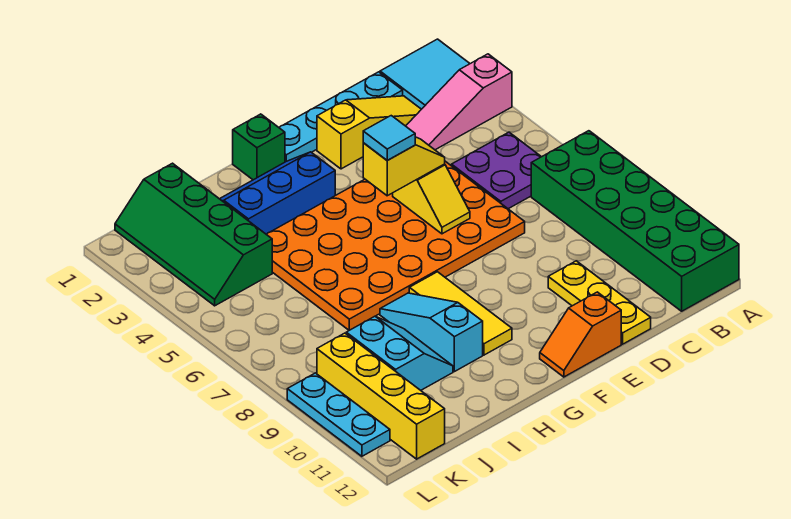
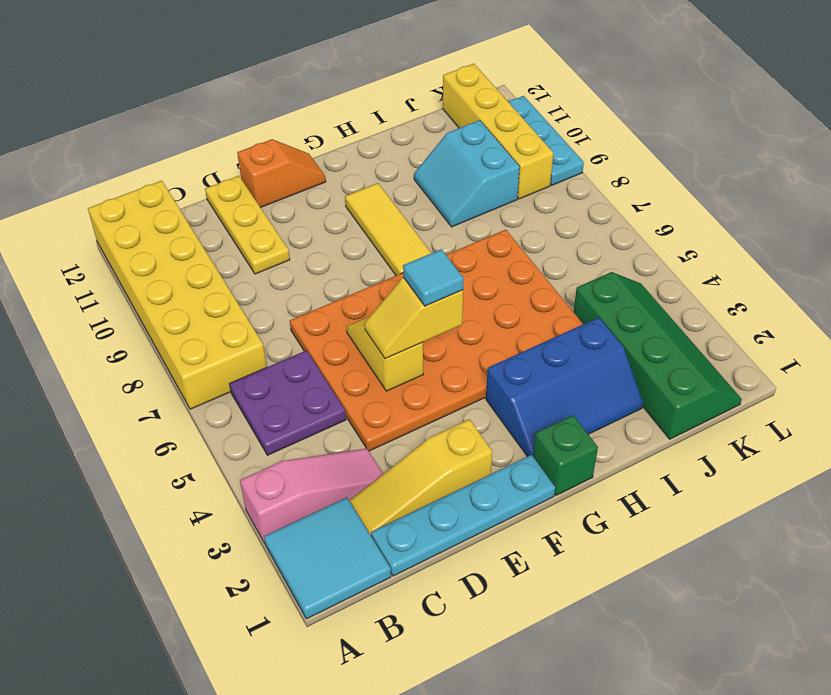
green 2x6 brick [531,131,739,311] -> yellow 2x6 brick [88,181,267,409]
cyan 1x3 slope [380,293,483,372] -> none

